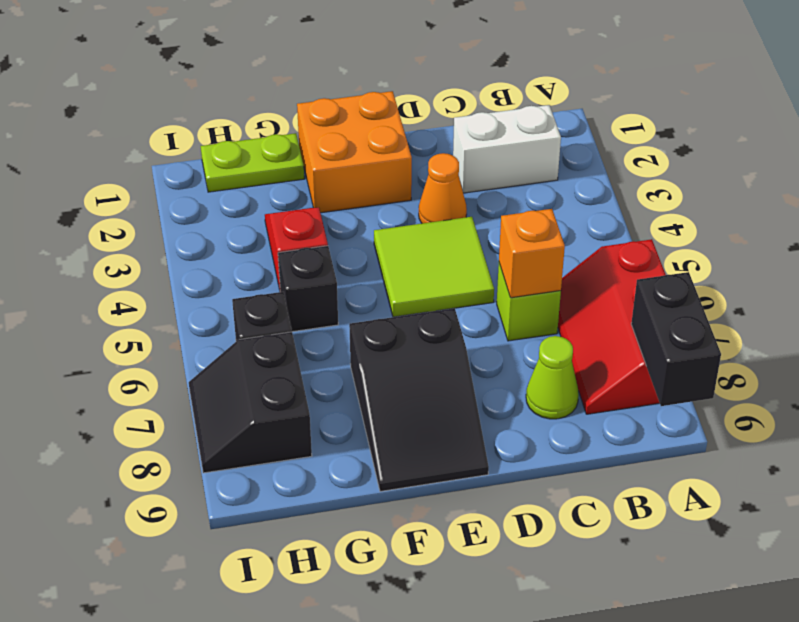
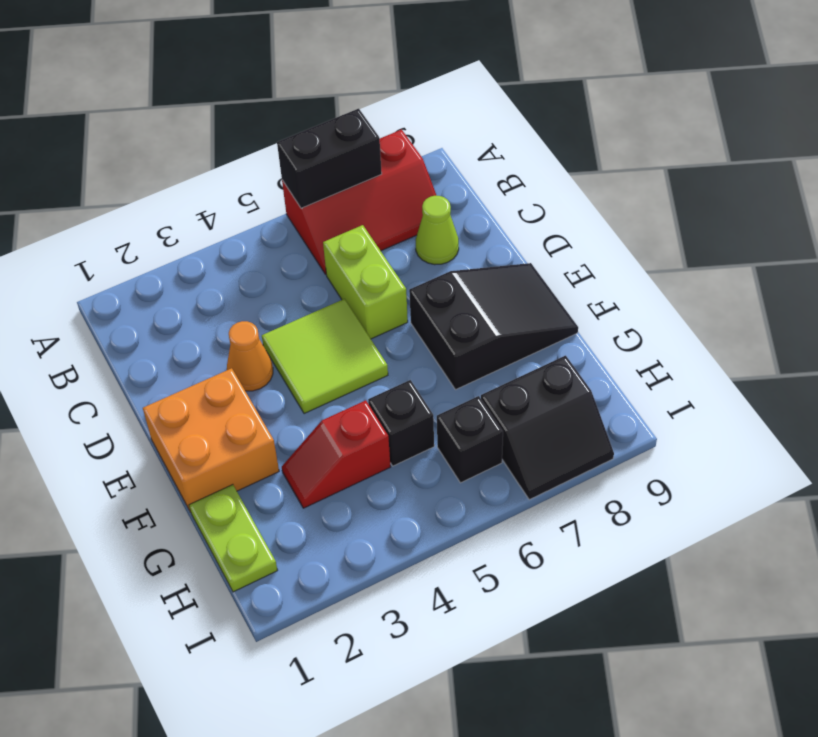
black 1x2 brick [631,272,721,406] -> black 1x2 brick moved to [277,109,382,208]
white 1x2 brick [453,105,561,193] -> none
lime 1x1 brick [497,263,561,341] -> lime 1x2 brick [323,225,408,339]
orange 1x1 brick [499,209,565,298] -> none

